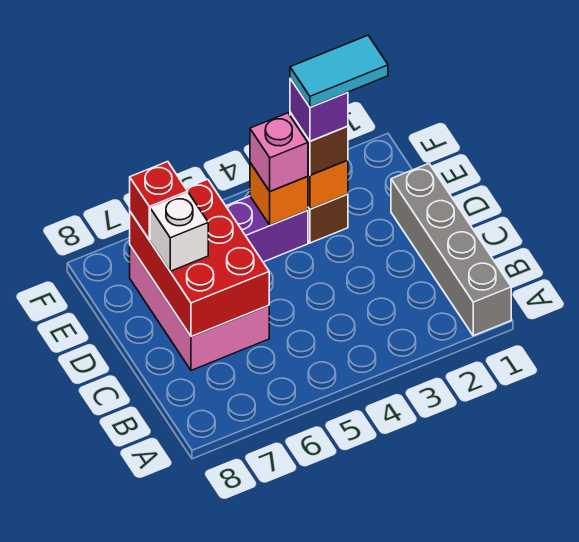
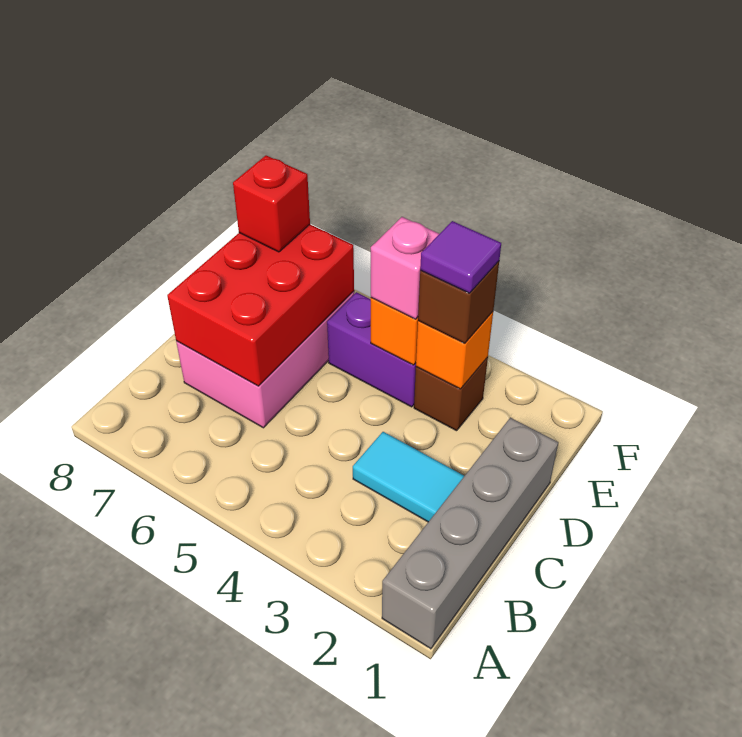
white 1x1 brick [150,193,208,271] -> none
cyan 1x2 tile [290,35,388,107] -> cyan 1x2 tile moved to [353,432,464,522]
purple 1x1 brick [290,79,348,141] -> purple 1x1 tile [420,221,501,293]

